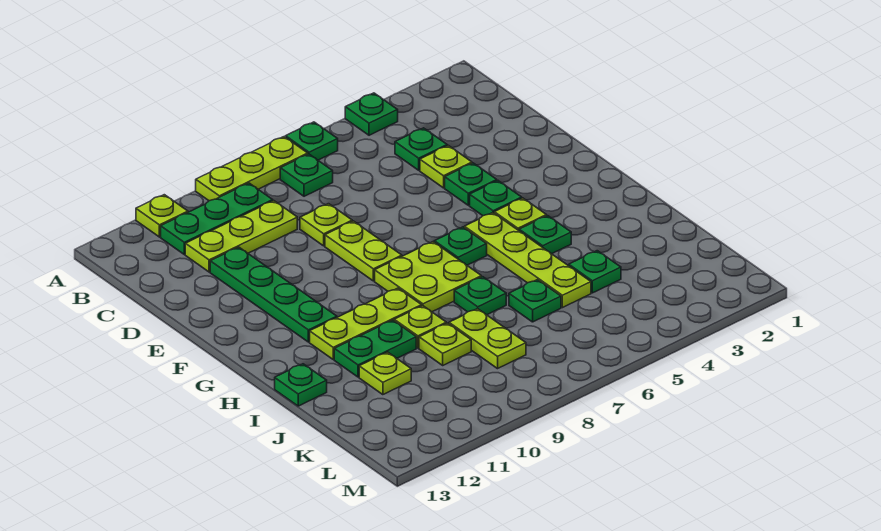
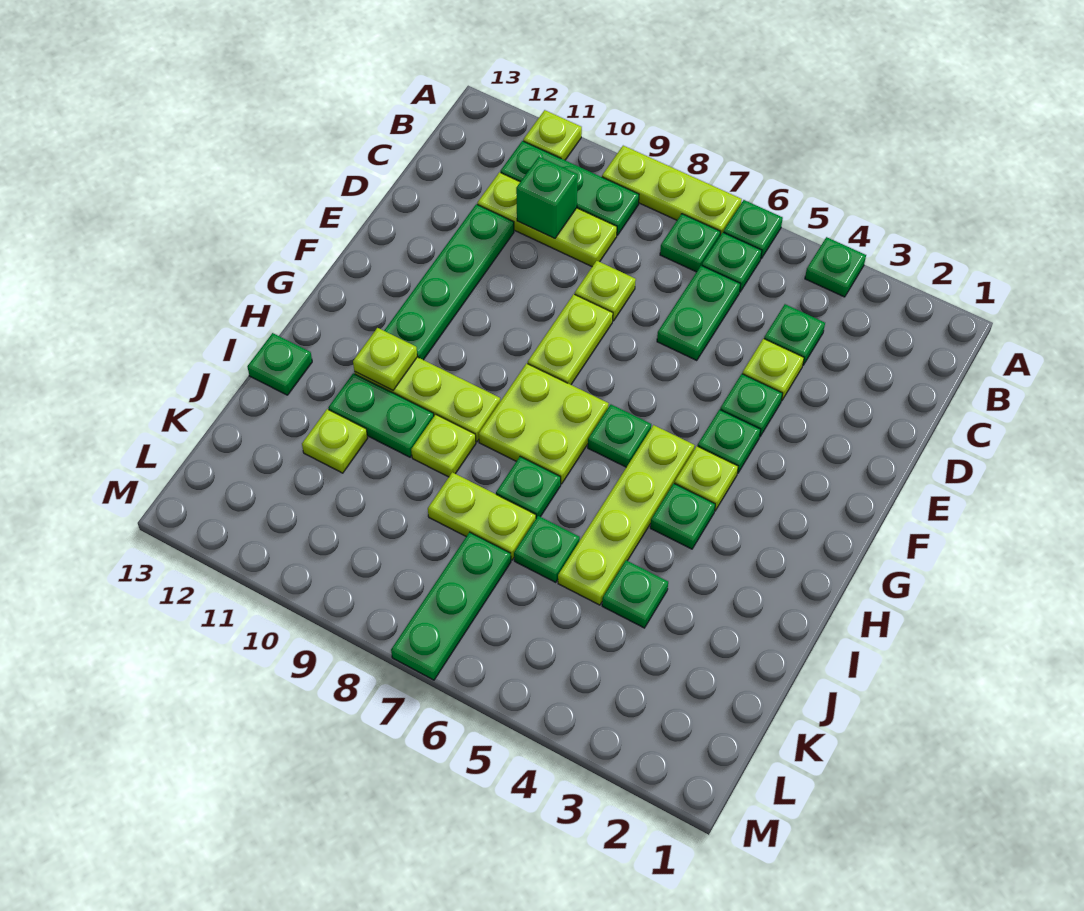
none -> green 1x1 plate [702,233,762,292]
none -> green 1x2 plate [657,266,741,361]
none -> green 1x1 brick [516,157,578,238]
lime 1x2 plate [449,309,526,369] -> lime 1x2 plate turned to [428,472,536,560]
lime 1x1 plate [419,323,471,365] -> lime 1x1 plate moved to [353,328,417,390]
none -> green 1x3 plate [391,532,511,680]

